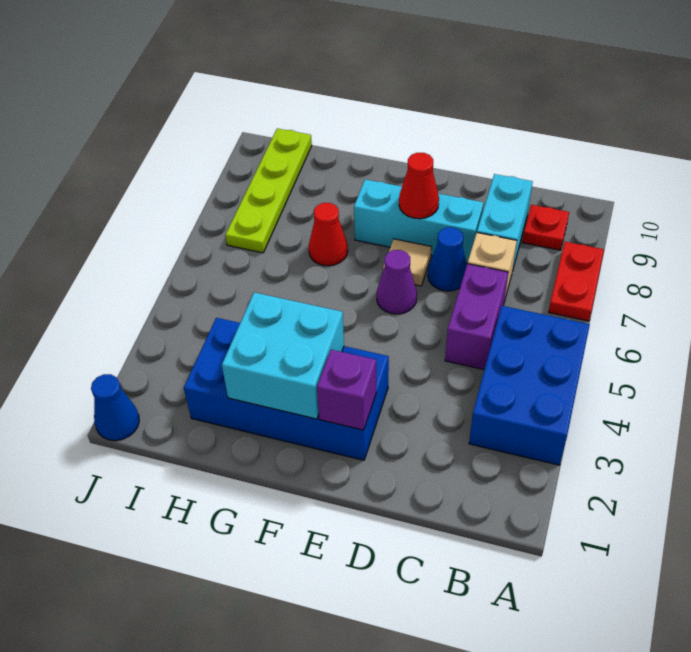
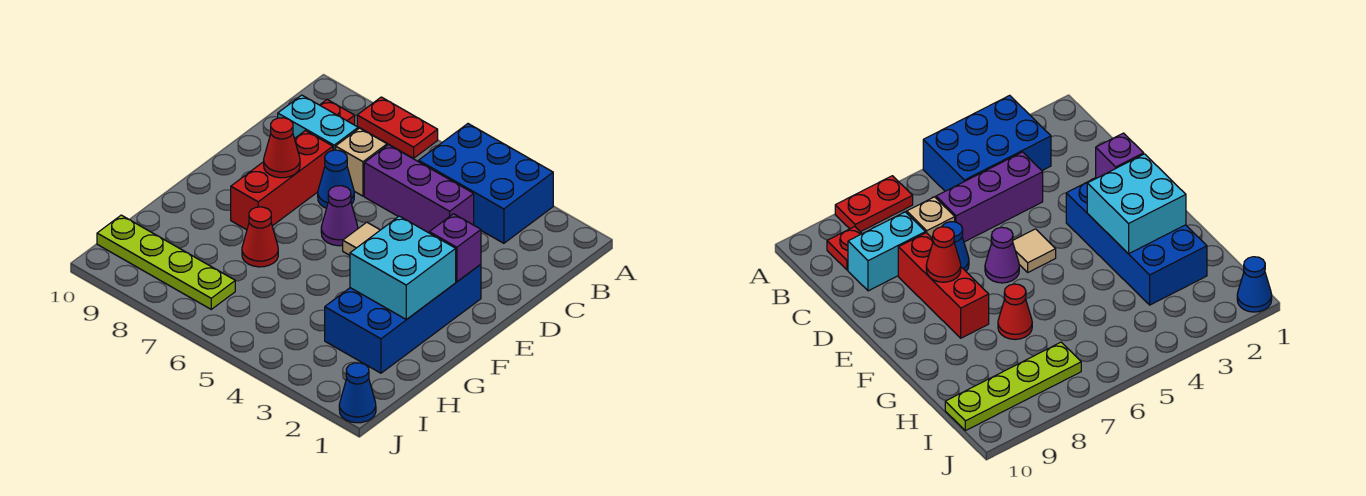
purple 1x2 brick [445,264,508,370] -> purple 1x3 brick [364,145,474,233]
cyan 1x3 brick [354,179,484,263] -> red 1x3 brick [231,131,333,230]
tan 1x1 tile [383,239,432,286] -> tan 1x1 tile moved to [343,222,380,255]

